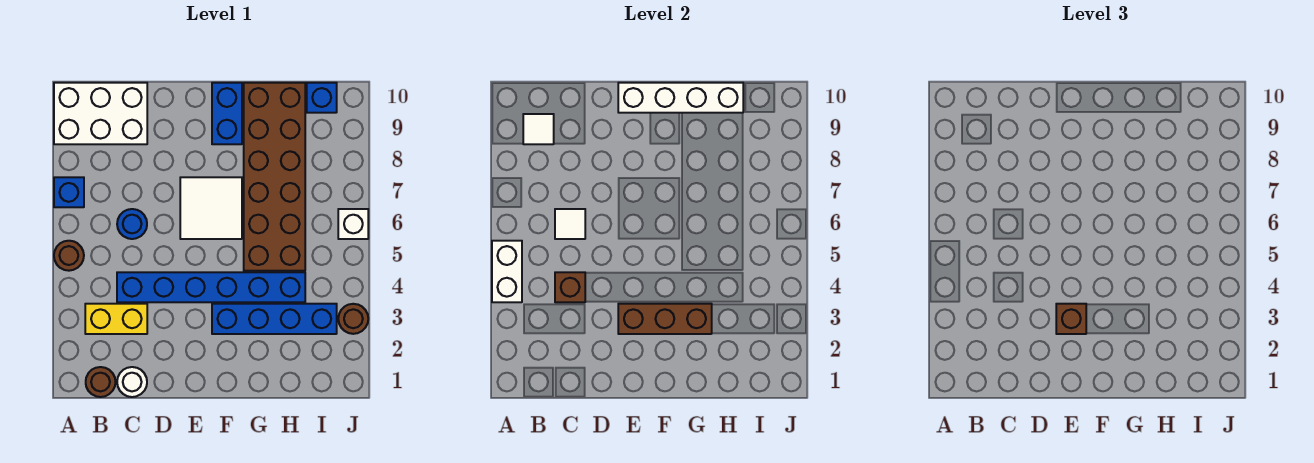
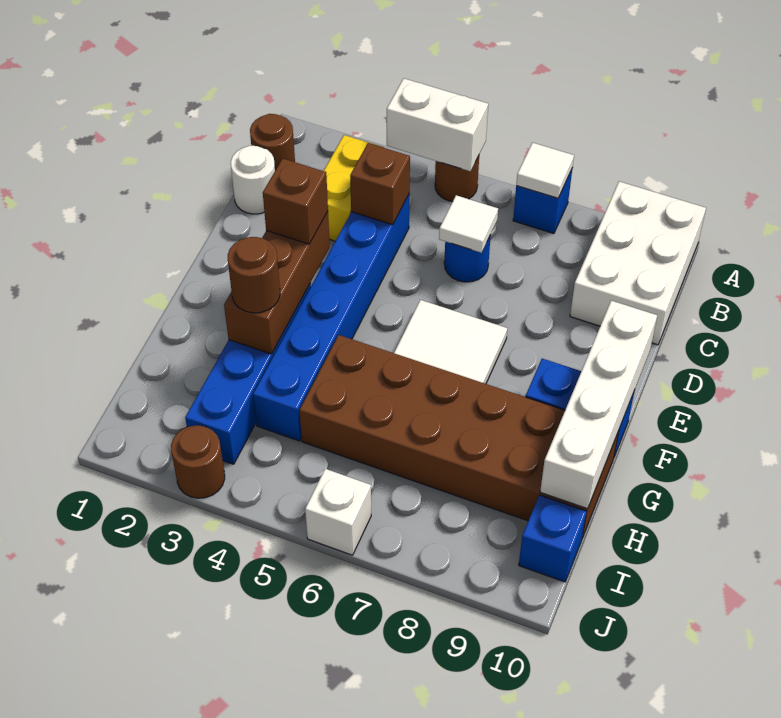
white 1x1 tile [523,114,554,144] -> white 1x1 tile moved to [516,143,574,198]
none -> brown 1x1 round brick [228,237,280,313]

